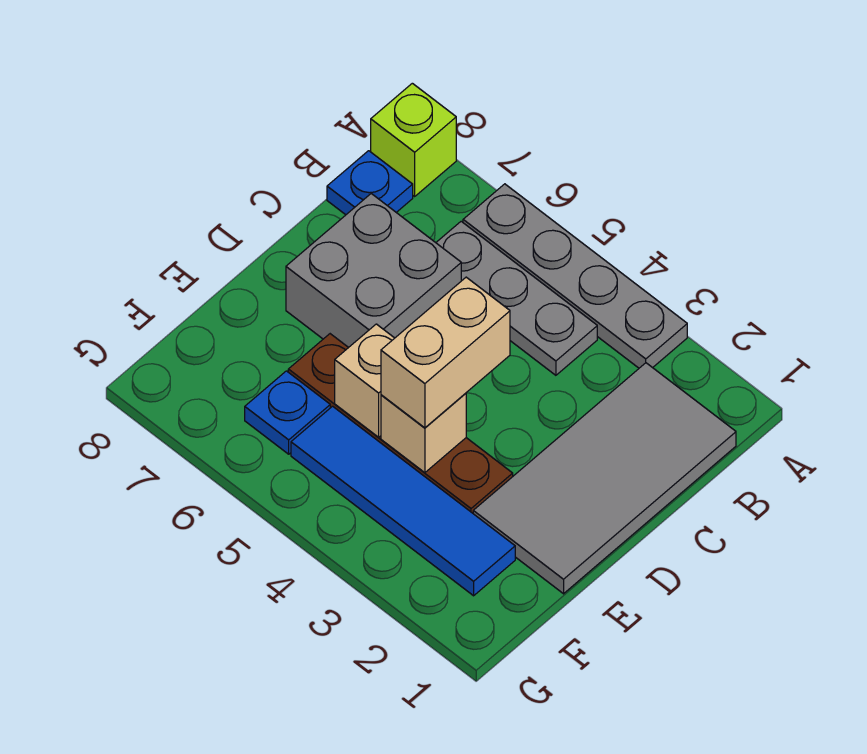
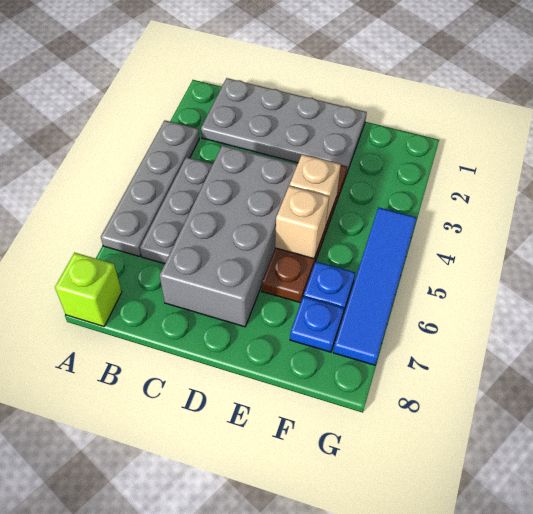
grey 2x4 tile [473,363,736,594] -> grey 2x4 plate [201,78,367,174]
blue 1x1 plate [327,151,413,215] -> blue 1x1 plate moved to [290,296,344,352]
grey 2x2 brick [286,194,461,348] -> grey 2x4 brick [160,145,297,327]
tan 1x2 brick [381,277,510,428] -> none
blue 1x4 tile [291,406,515,596] -> blue 1x4 tile moved to [333,207,417,365]

